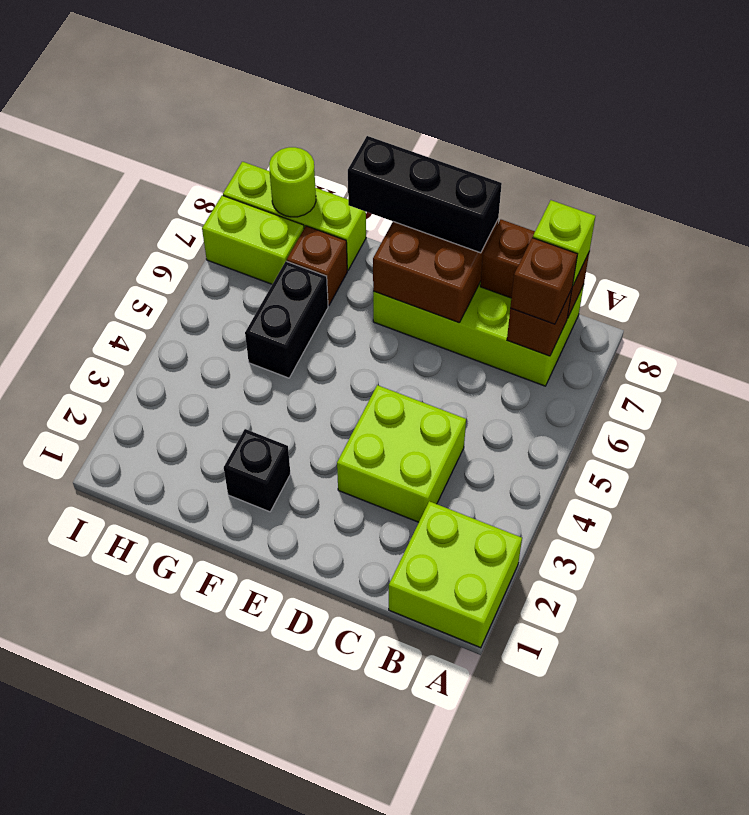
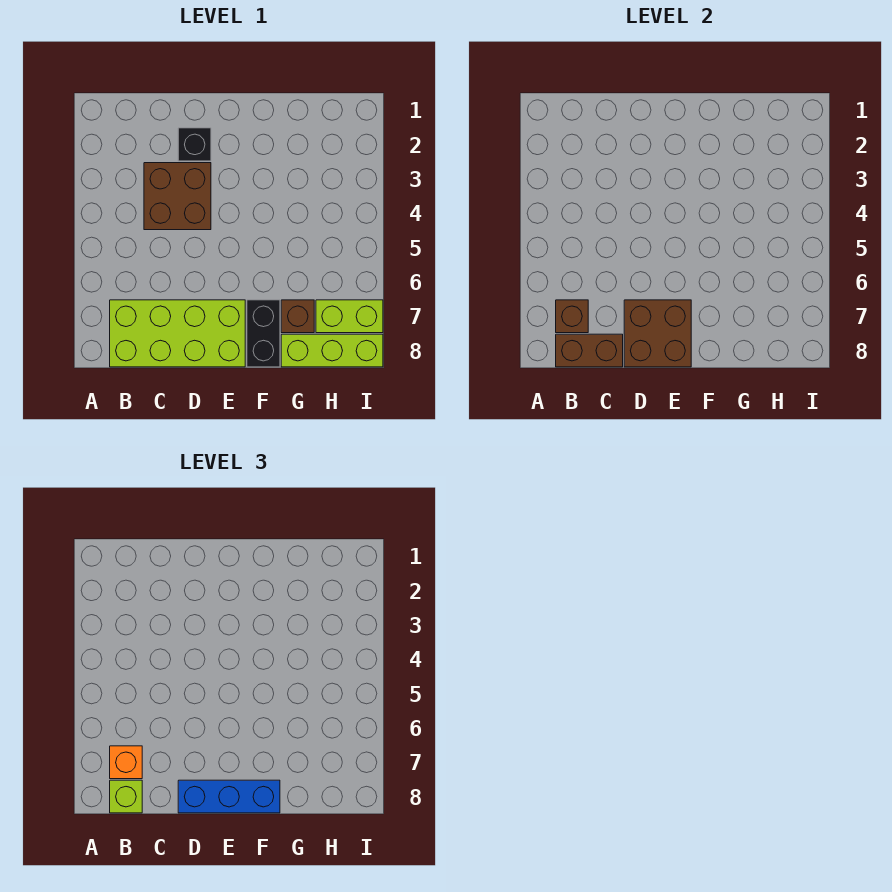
lime 2x2 brick [389,501,522,648] -> none
brown 1x1 brick [510,238,577,324] -> orange 1x1 brick [110,746,142,779]
lime 2x2 brick [337,385,466,522] -> brown 2x2 brick [144,163,211,230]
black 1x3 brick [348,136,502,253] -> blue 1x3 brick [178,780,280,813]
black 1x1 brick [224,429,290,512] -> black 1x1 brick moved to [178,128,211,161]
black 1x2 brick [245,261,328,378] -> black 1x2 brick moved to [247,300,280,367]
lime 1x1 round brick [269,147,316,217] -> none

